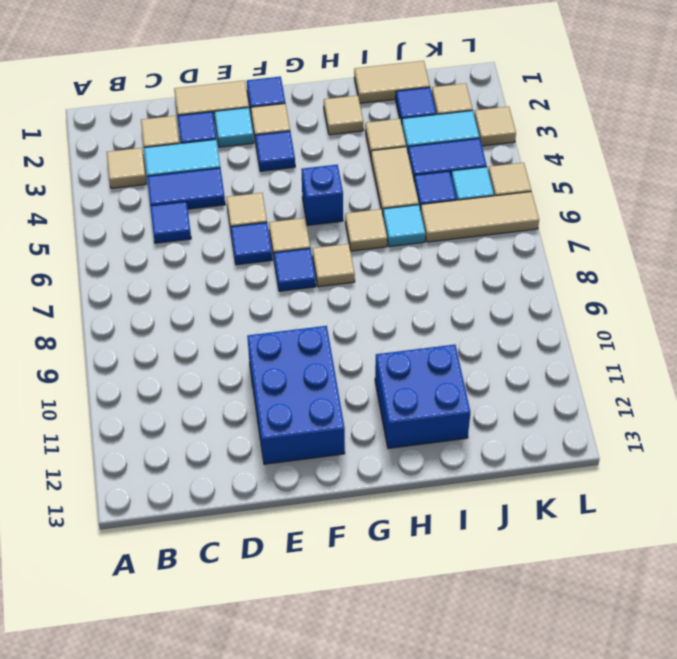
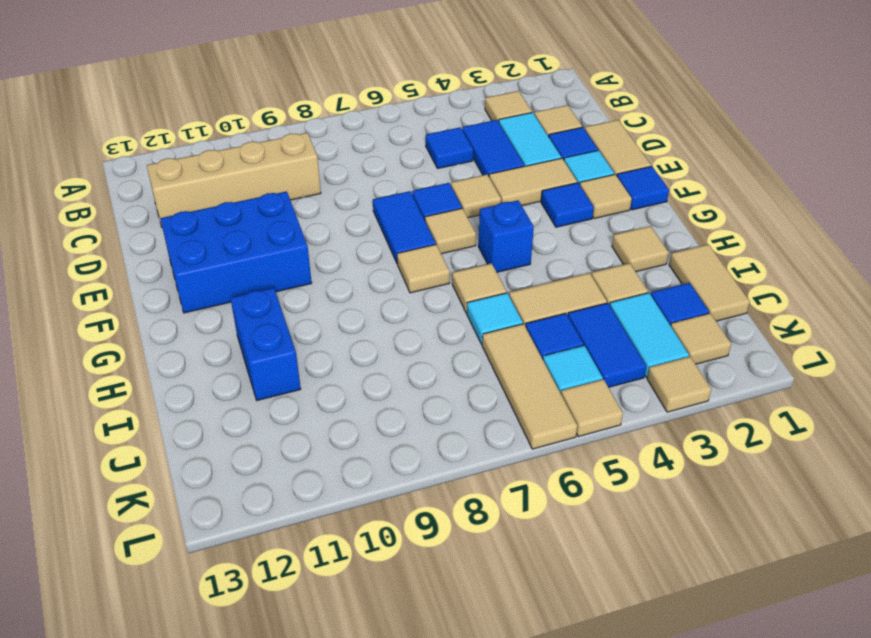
none -> tan 1x4 brick [147,133,321,227]
none -> tan 1x2 tile [489,158,577,205]
blue 1x1 tile [274,248,316,291] -> blue 1x2 tile [373,191,436,264]
blue 2x2 brick [375,345,470,448] -> blue 1x2 brick [230,288,301,400]

